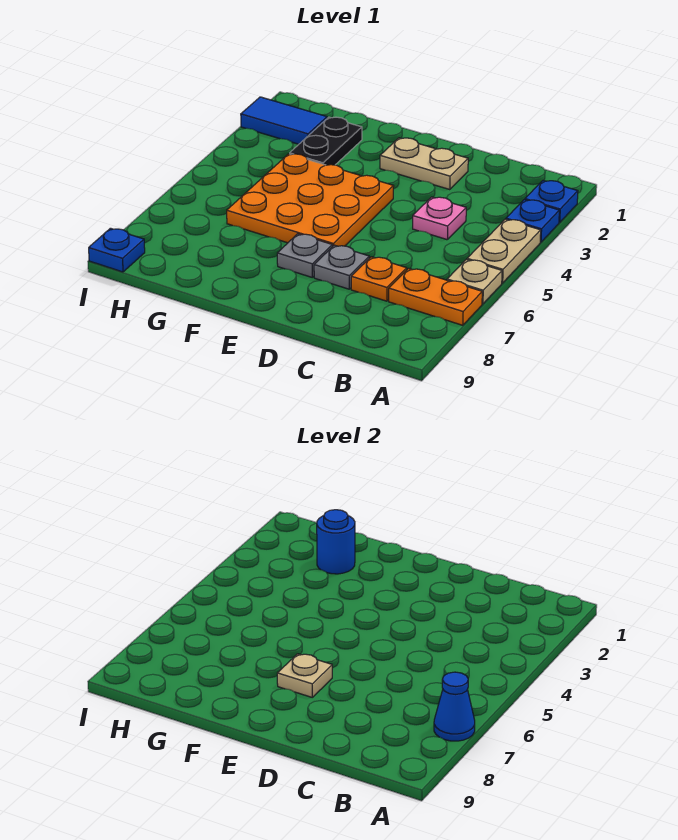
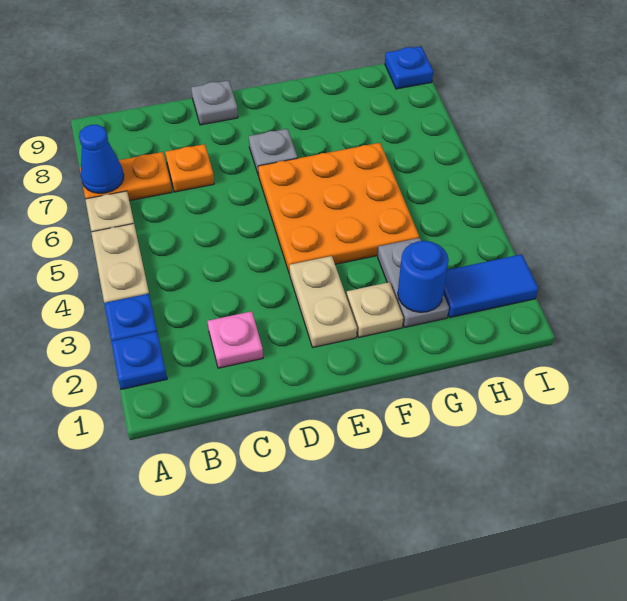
pink 1x1 plate [413,197,466,240] -> pink 1x1 plate moved to [207,311,263,368]
tan 1x2 plate [380,138,468,190] -> tan 1x2 plate turned to [289,256,357,347]
grey 1x1 plate [314,245,369,289] -> grey 1x1 plate moved to [191,80,238,125]
tan 1x1 plate [277,654,332,697] -> tan 1x1 plate moved to [346,282,403,337]
black 1x2 plate [290,117,362,165] -> grey 1x2 plate [378,238,449,327]

